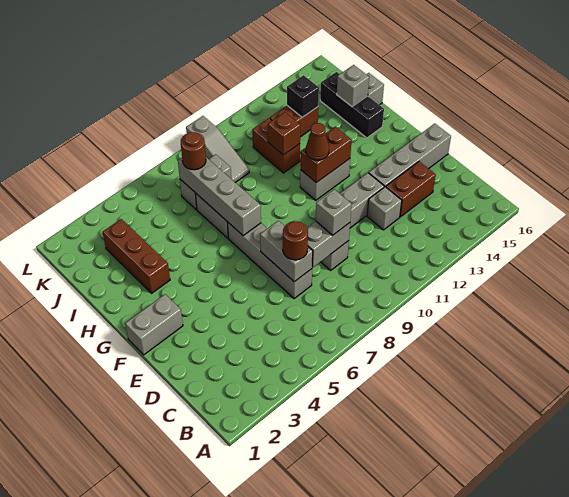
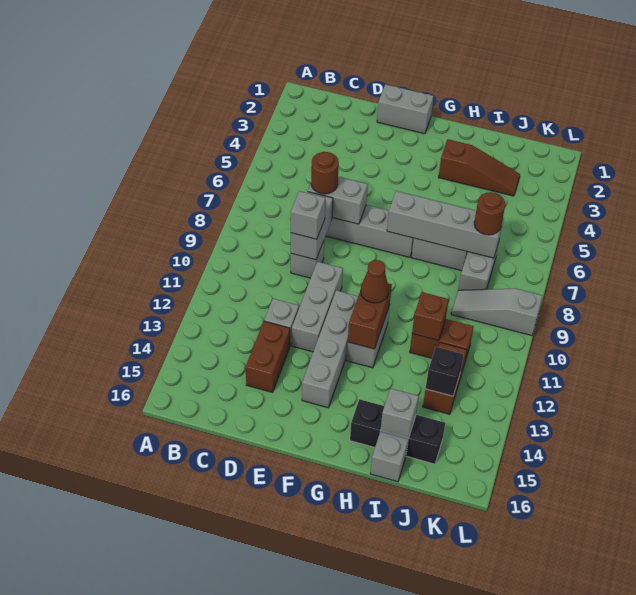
grey 1x4 brick [369,124,451,187] -> grey 1x4 brick moved to [302,290,358,408]
grey 1x2 brick [125,294,183,355] -> grey 1x2 brick turned to [377,84,434,134]
brown 1x3 brick [103,219,170,293] -> brown 1x3 slope [438,139,520,196]

